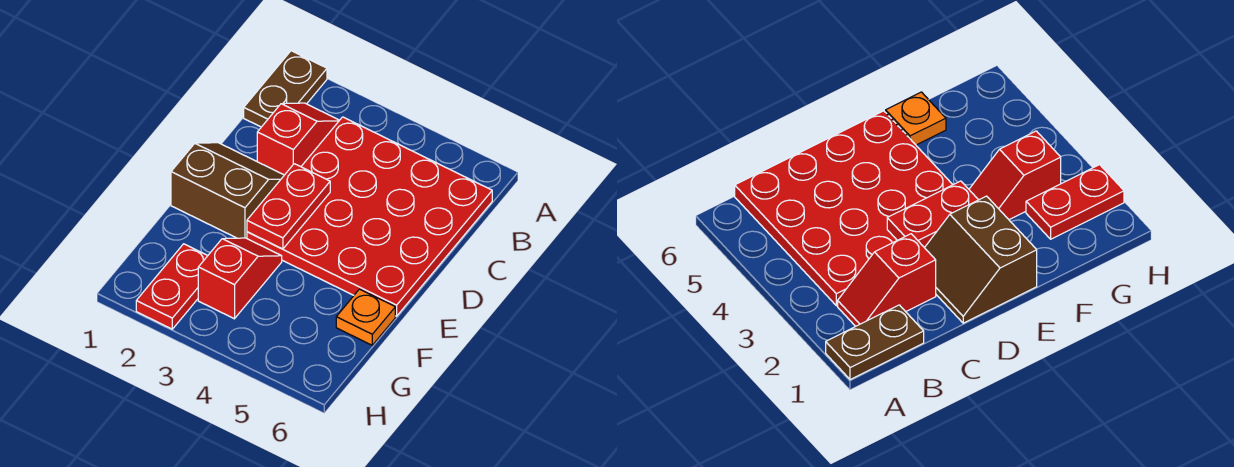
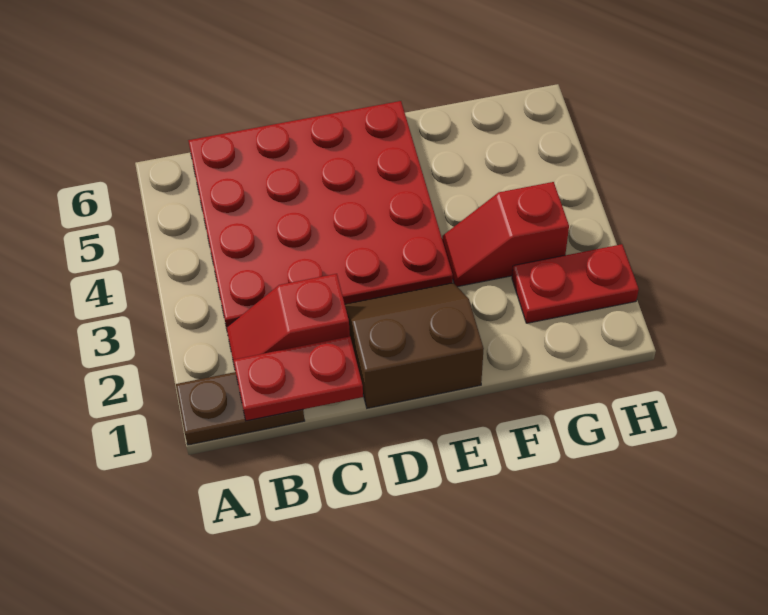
brown 2x2 slope [171,143,284,238] -> brown 2x2 slope turned to [345,283,484,408]
red 1x2 plate [247,164,330,249] -> red 1x2 plate moved to [234,337,363,421]
orange 1x1 plate [336,289,395,345] -> none

